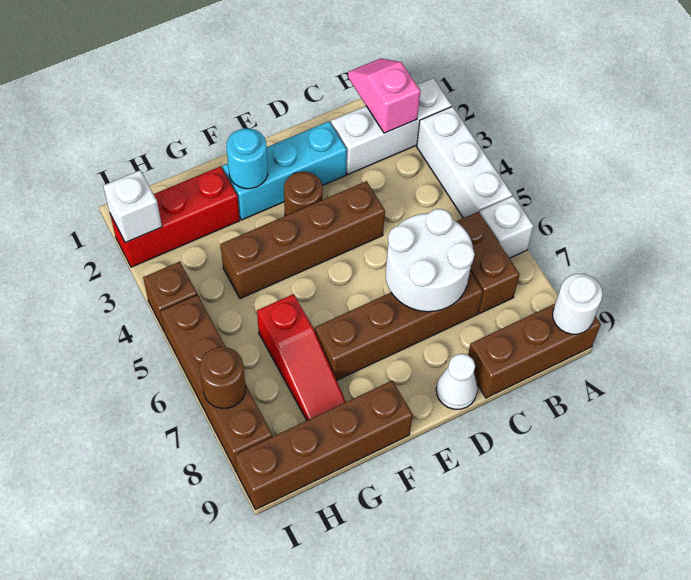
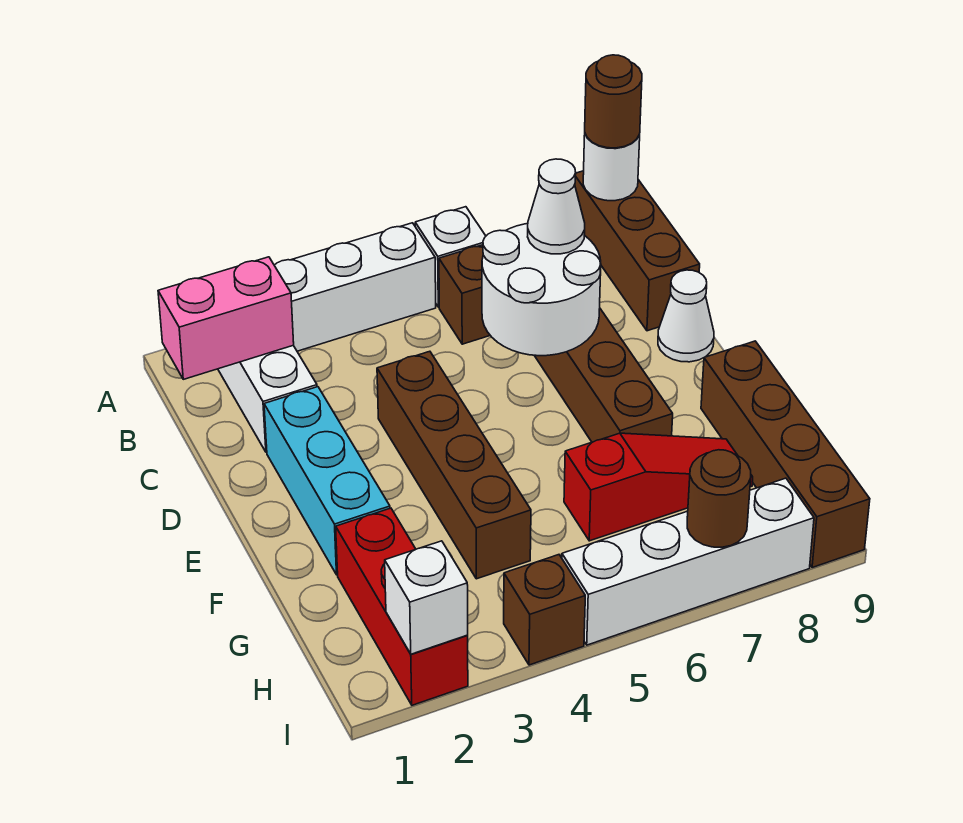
pink 1x2 slope [348,58,420,133] -> pink 1x2 brick [158,257,294,379]
none -> white 1x1 cone [528,159,585,254]
brown 1x1 round brick [284,172,323,216] -> brown 1x1 round brick moved to [585,55,642,148]
cyan 1x1 round brick [227,129,268,189] -> none
brown 1x4 brick [161,295,273,472] -> white 1x4 brick [562,478,814,645]

